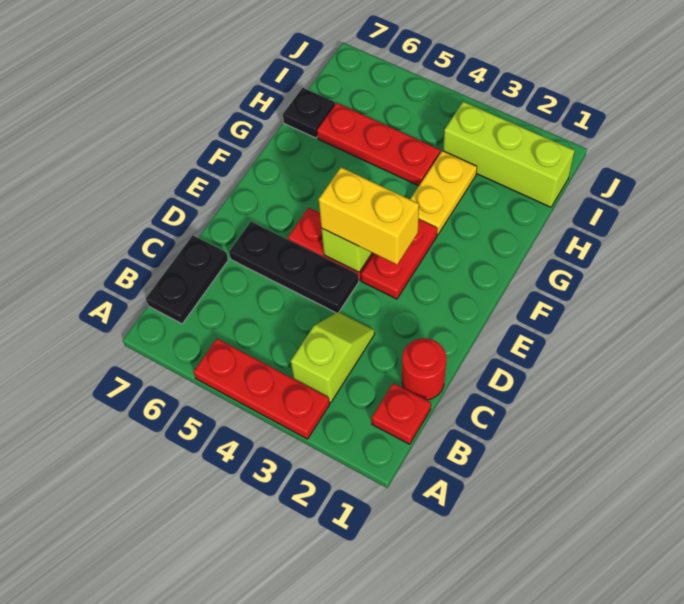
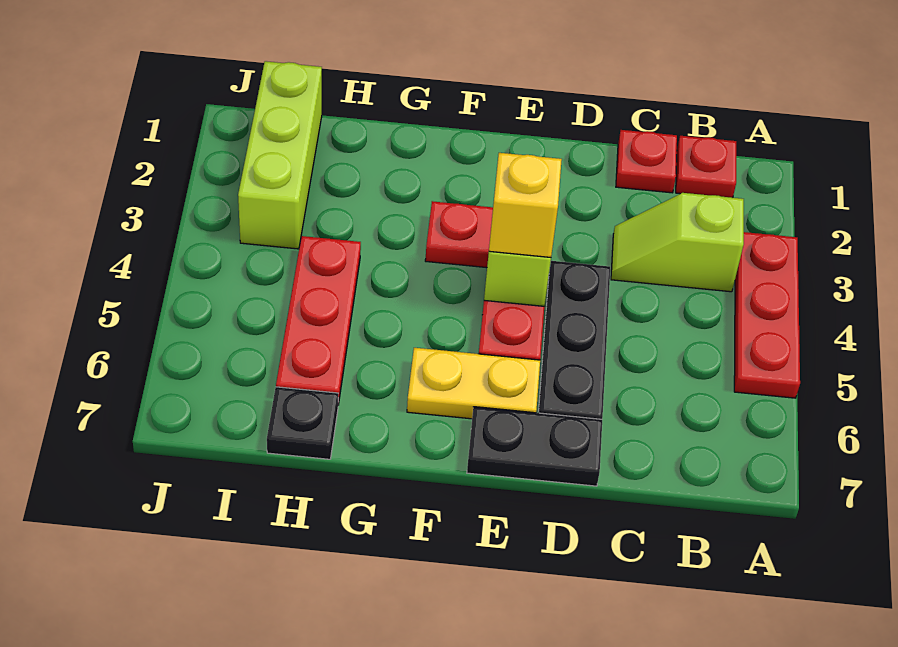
black 1x2 plate [146,235,228,324] -> black 1x2 plate moved to [467,407,602,486]
red 1x1 round brick [402,338,446,400] -> red 1x1 plate [616,130,677,193]
yellow 1x2 brick [319,167,419,264] -> yellow 1x1 brick [489,153,562,257]
yellow 1x2 plate [410,151,477,235] -> yellow 1x2 plate moved to [407,348,540,419]

